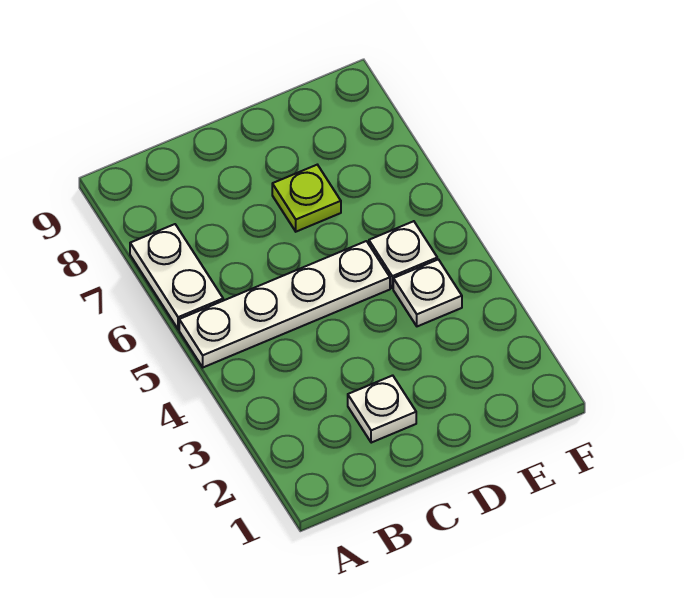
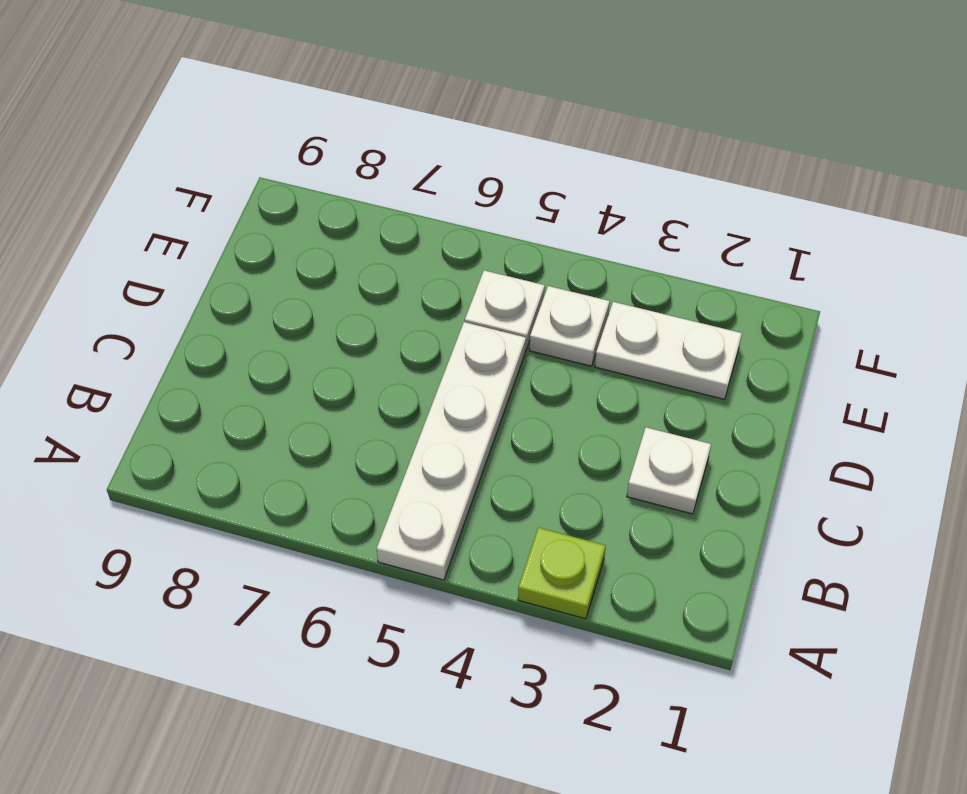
white 1x2 plate [130,224,223,329] -> white 1x2 plate moved to [595,302,742,399]
lime 1x1 plate [272,165,341,232] -> lime 1x1 plate moved to [518,528,606,619]

